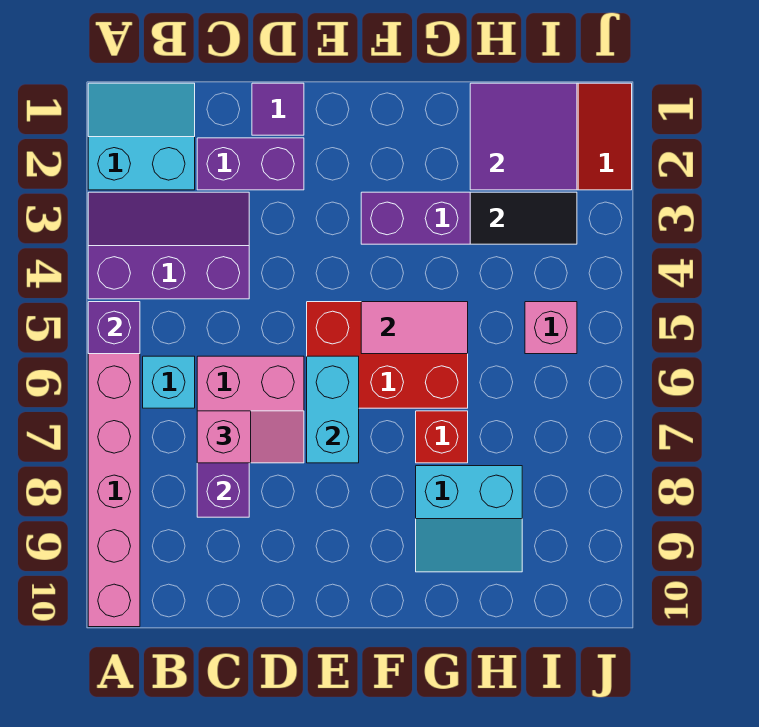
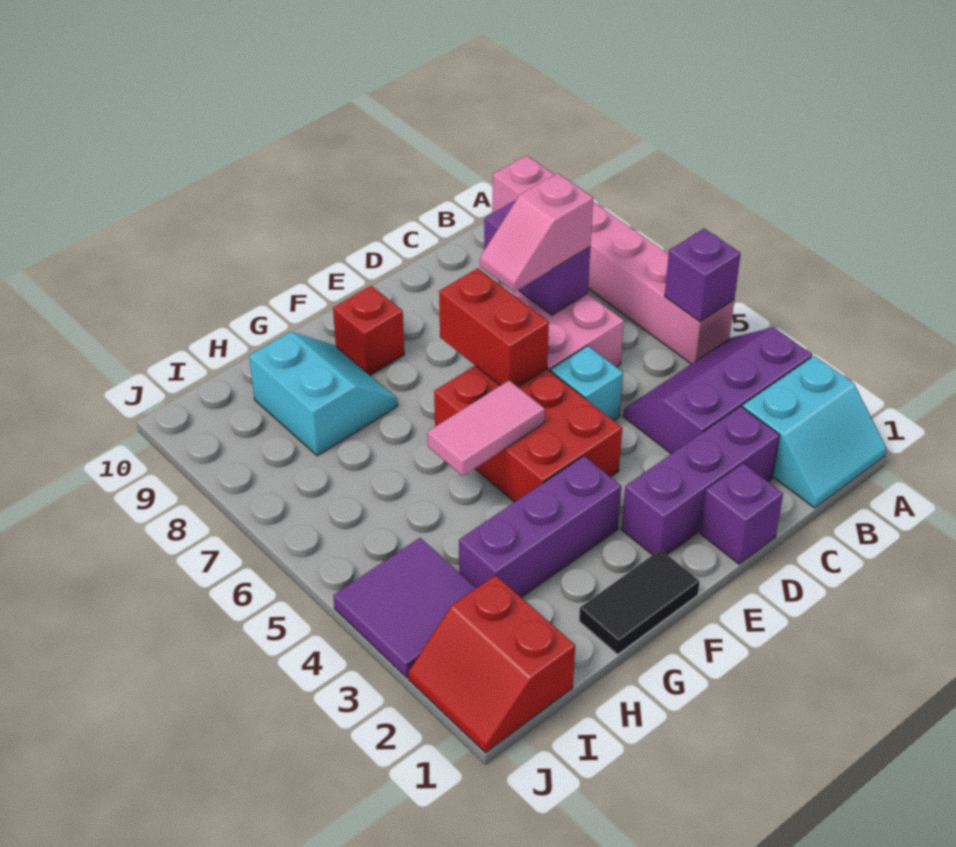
purple 2x3 slope [88,192,249,299] -> purple 2x3 slope turned to [623,327,812,454]
cyan 1x1 brick [143,356,195,408] -> cyan 1x1 brick moved to [551,346,623,421]
purple 1x2 brick [197,138,304,190] -> purple 1x3 brick [622,406,779,555]
purple 1x1 tile [252,83,304,135] -> purple 1x1 brick [700,463,783,564]
red 2x3 brick [307,302,468,408] -> red 2x3 brick turned to [434,366,622,502]
cyan 1x2 brick [307,356,359,463] -> red 1x2 brick [439,268,549,387]
red 1x1 brick [416,411,468,463] -> red 1x1 brick moved to [333,286,404,375]
cyan 2x2 slope [416,466,522,572] -> cyan 2x2 slope turned to [249,332,398,456]
purple 2x2 tile [470,83,577,190] -> purple 2x2 tile moved to [333,538,476,677]
black 1x2 tile [470,192,577,244] -> black 1x2 tile moved to [579,549,700,654]
pink 1x1 brick [525,302,577,354] -> none

